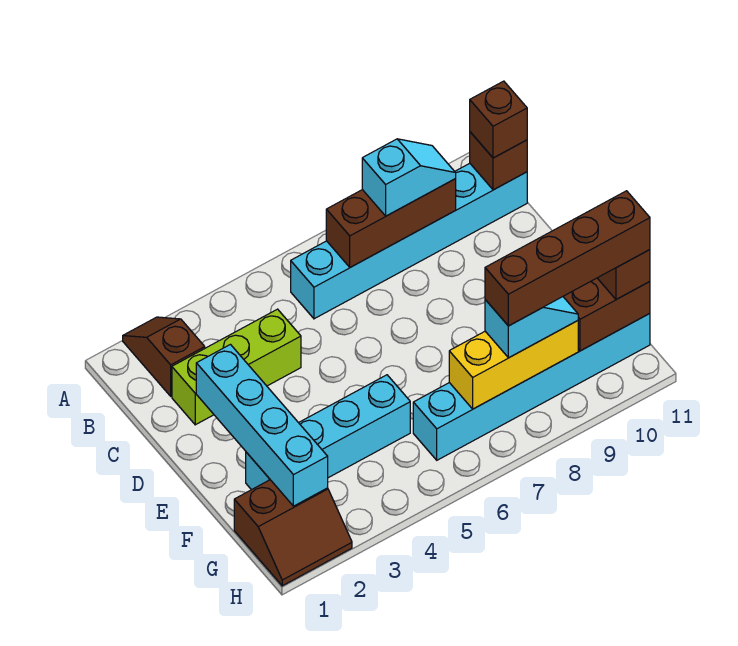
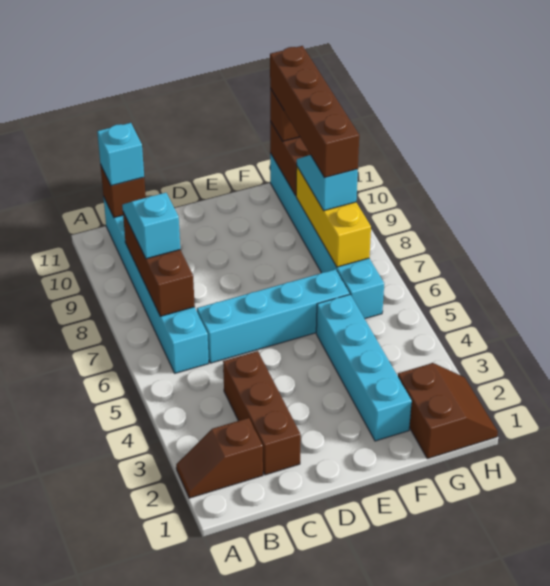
brown 1x1 brick [470,81,527,158] -> cyan 1x1 brick [97,123,144,186]
lime 1x3 brick [172,309,301,425] -> brown 1x3 brick [223,351,301,475]
cyan 1x4 brick [196,345,328,506] -> cyan 1x4 brick moved to [197,269,350,363]

